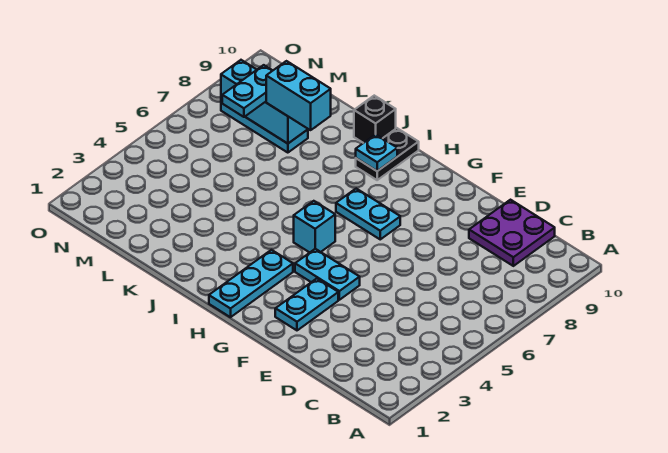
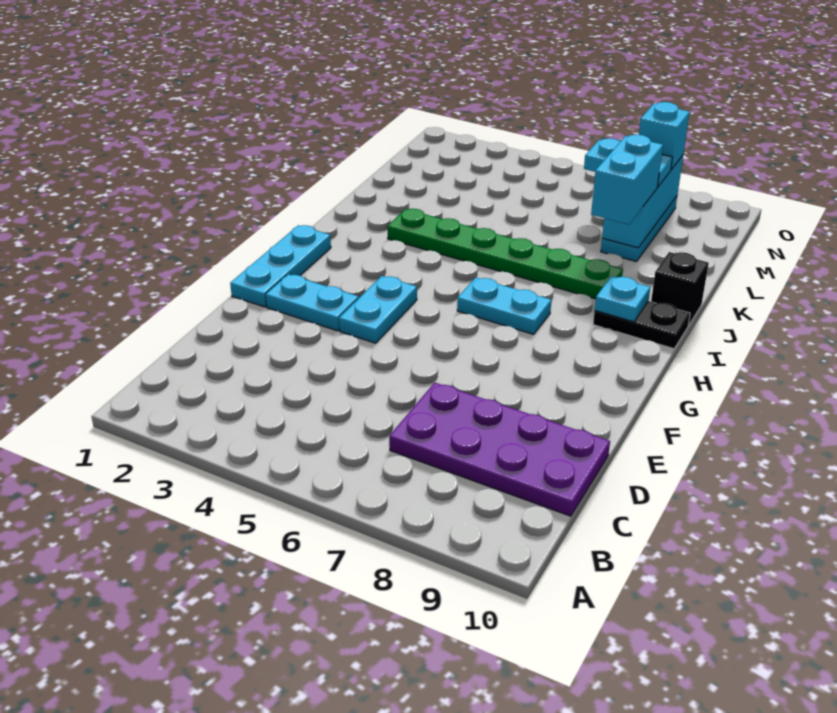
purple 2x2 plate [469,200,555,266] -> purple 2x4 plate [389,383,610,516]
cyan 1x2 plate [336,189,400,239] -> cyan 1x2 plate turned to [457,278,551,334]
cyan 1x3 plate [209,250,293,317] -> cyan 1x3 plate turned to [230,225,331,307]
cyan 1x1 brick [294,201,335,253] -> cyan 1x1 brick moved to [639,102,690,170]
none -> green 1x6 plate [387,209,623,299]

